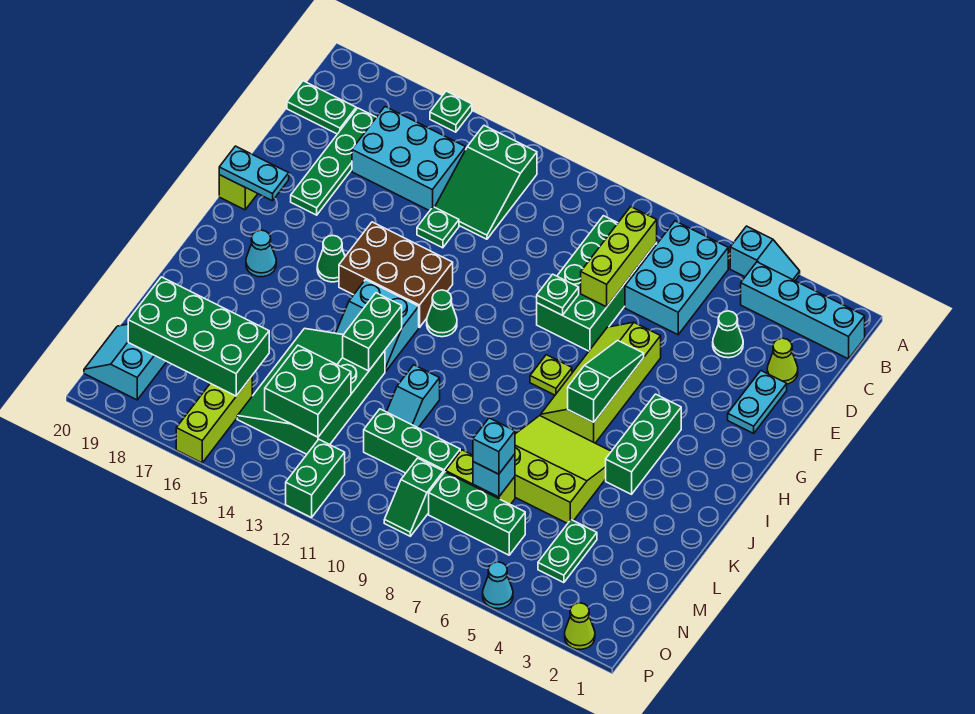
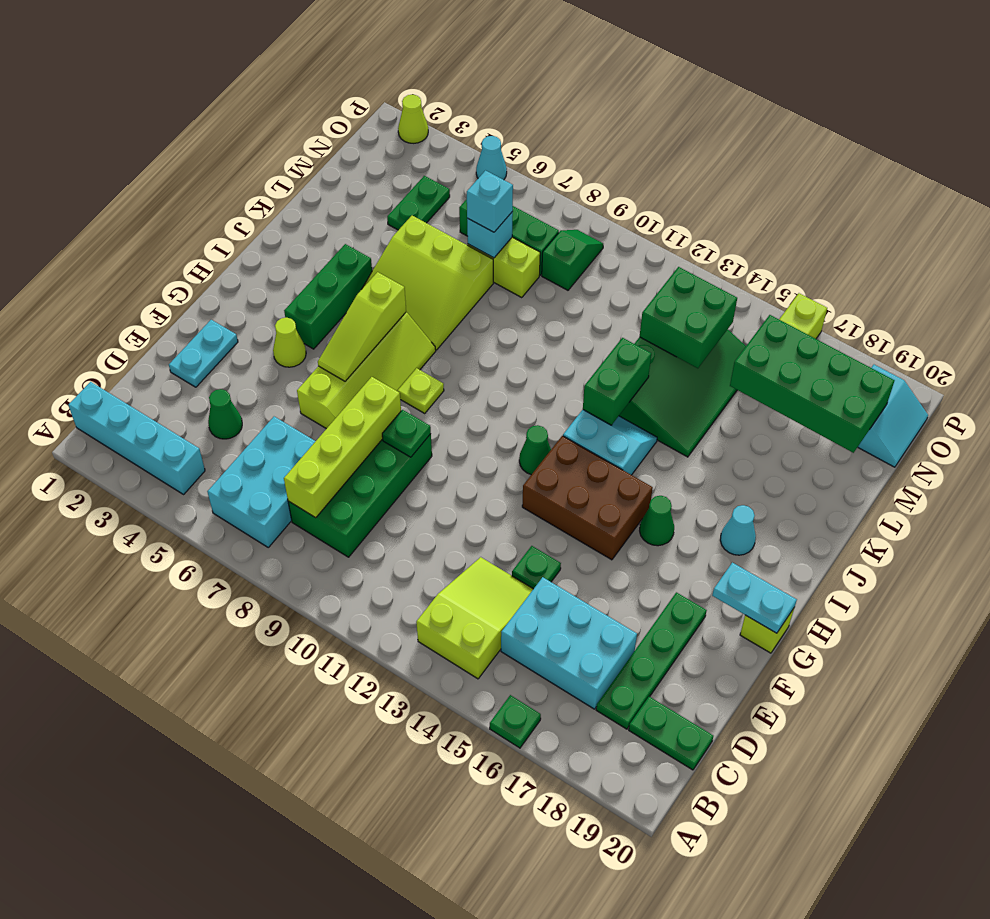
cyan 1x2 slope [730,226,800,281] -> none
green 2x3 slope [435,126,537,239] -> lime 2x3 slope [416,557,533,679]
lime 1x3 brick [581,207,657,307] -> lime 1x4 brick [284,377,401,518]
lime 1x1 cone [767,338,798,384] -> lime 1x1 cone moved to [273,318,306,367]
green 1x3 slope [568,340,644,422] -> lime 1x3 slope [318,272,406,381]
cyan 1x2 slope [387,365,440,428] -> none
green 1x3 brick [364,409,460,473] -> none
green 1x2 brick [286,439,345,518] -> none

